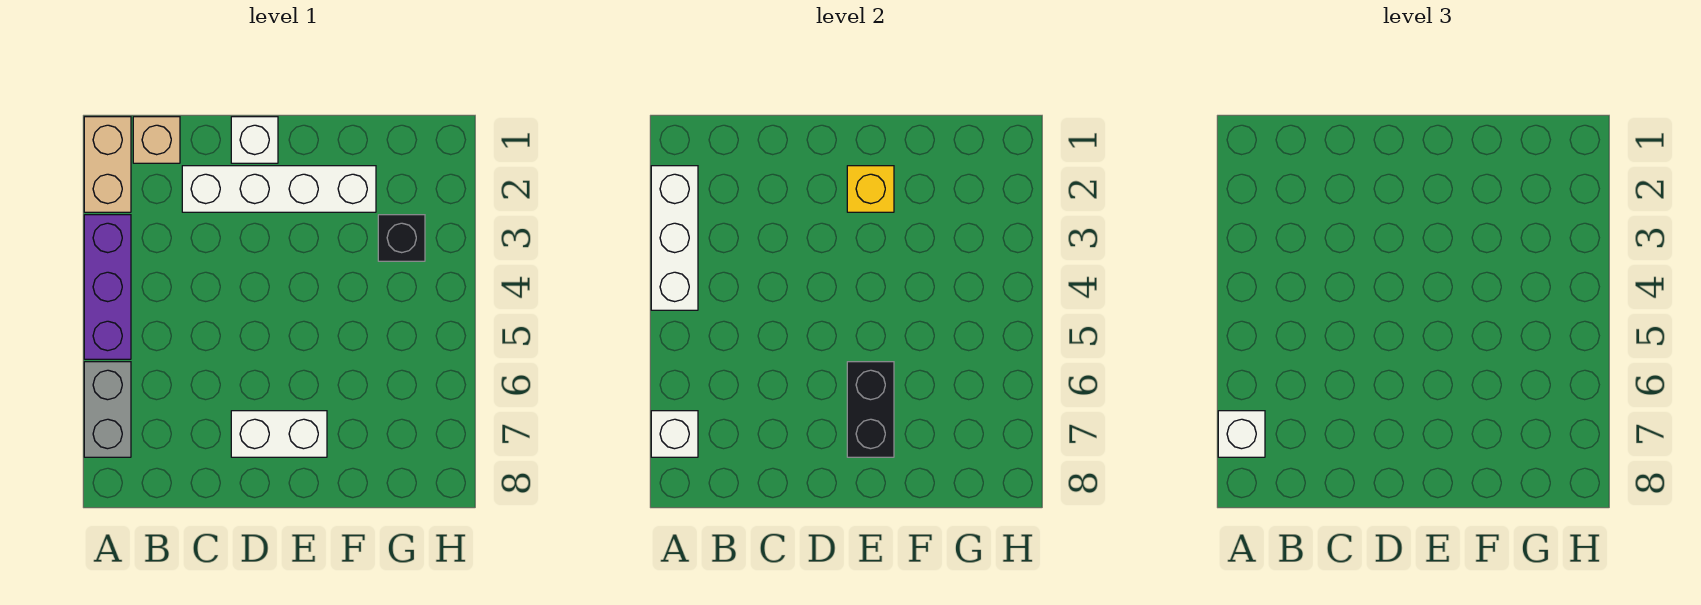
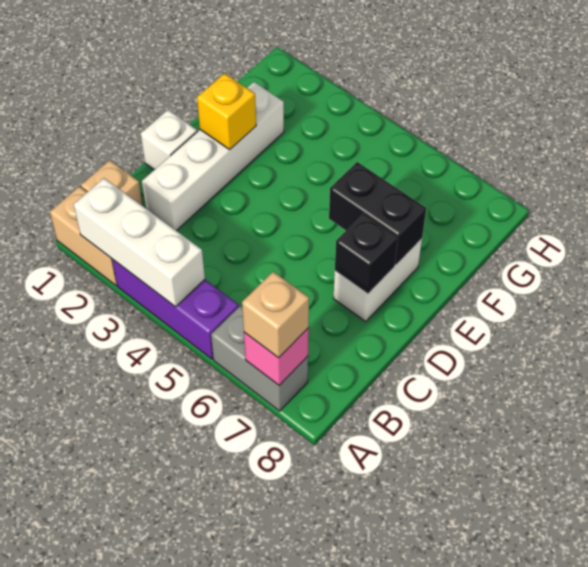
white 1x1 brick [651,411,698,457] -> pink 1x1 brick [244,328,309,385]
white 1x1 brick [1218,411,1265,457] -> tan 1x1 brick [242,272,309,358]
black 1x1 brick [378,215,425,261] -> black 1x1 brick moved to [335,214,398,294]

